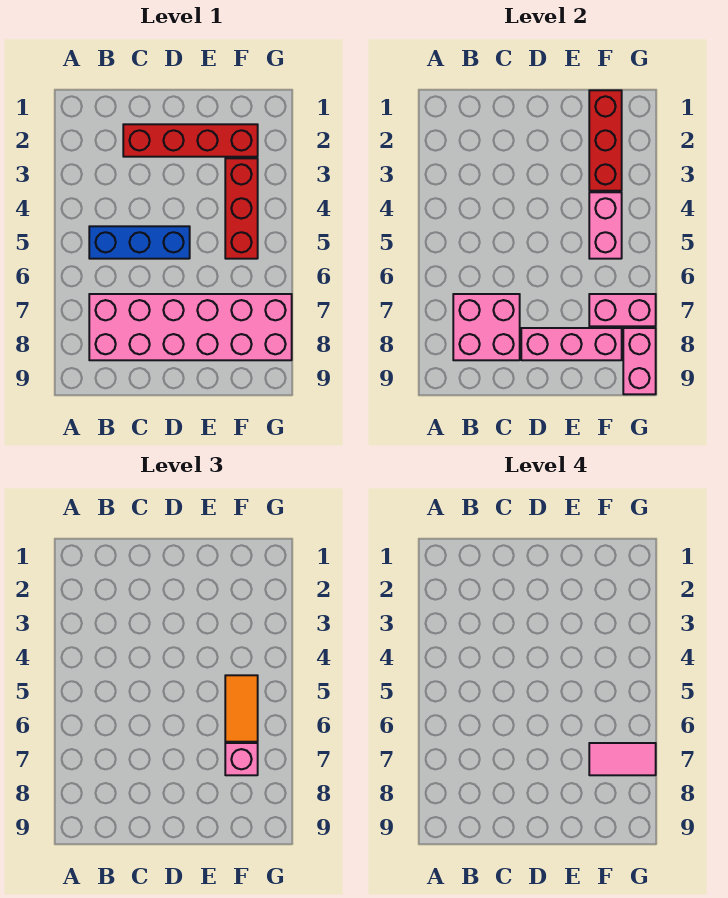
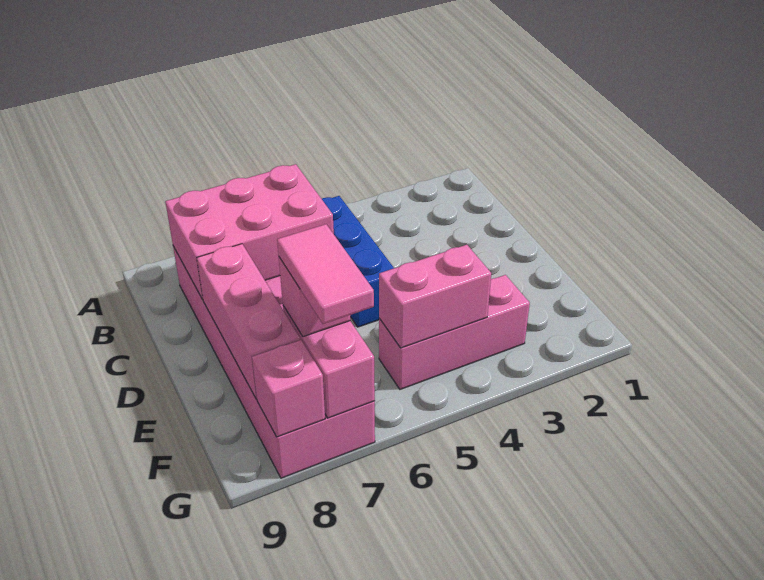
pink 2x2 brick [453,294,520,360] -> pink 2x3 brick [165,164,334,300]
red 1x4 brick [123,124,258,157] -> none
red 1x3 brick [589,90,622,191] -> none
red 1x3 brick [225,158,258,259] -> pink 1x3 brick [379,275,530,389]
orange 1x2 tile [225,675,258,742] -> none
pink 1x2 brick [623,328,656,394] -> pink 1x1 brick [252,340,325,437]

